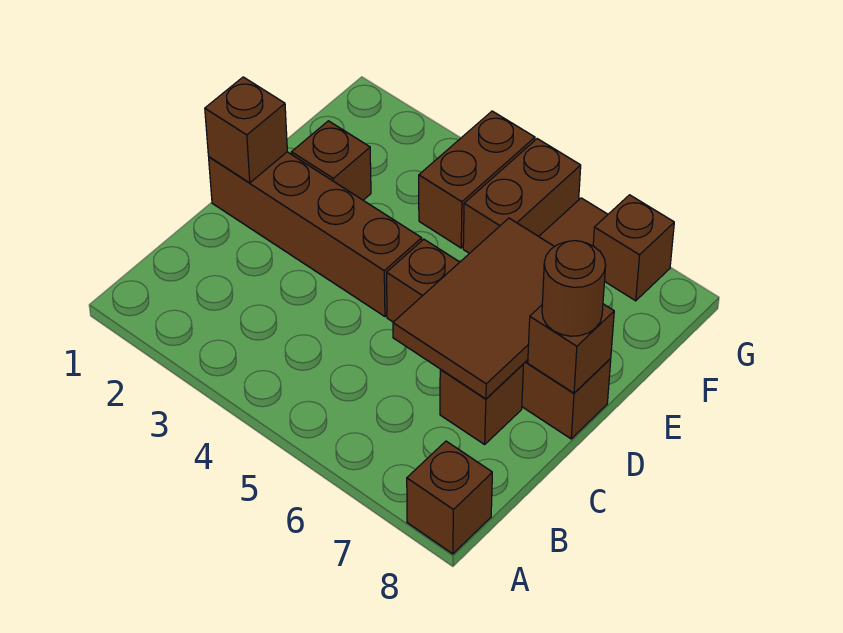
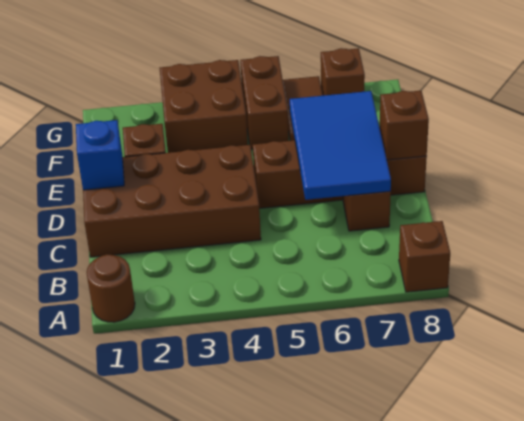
brown 2x3 tile [393,218,554,399] -> blue 2x3 tile [290,91,391,200]
brown 1x4 brick [209,152,422,317] -> brown 2x4 brick [83,144,261,257]
brown 1x1 brick [205,77,287,183] -> blue 1x1 brick [76,120,124,190]
brown 1x1 round brick [542,241,606,336] -> brown 1x1 round brick moved to [87,254,135,322]
brown 1x2 brick [419,111,535,248] -> brown 2x2 brick [160,60,248,153]

